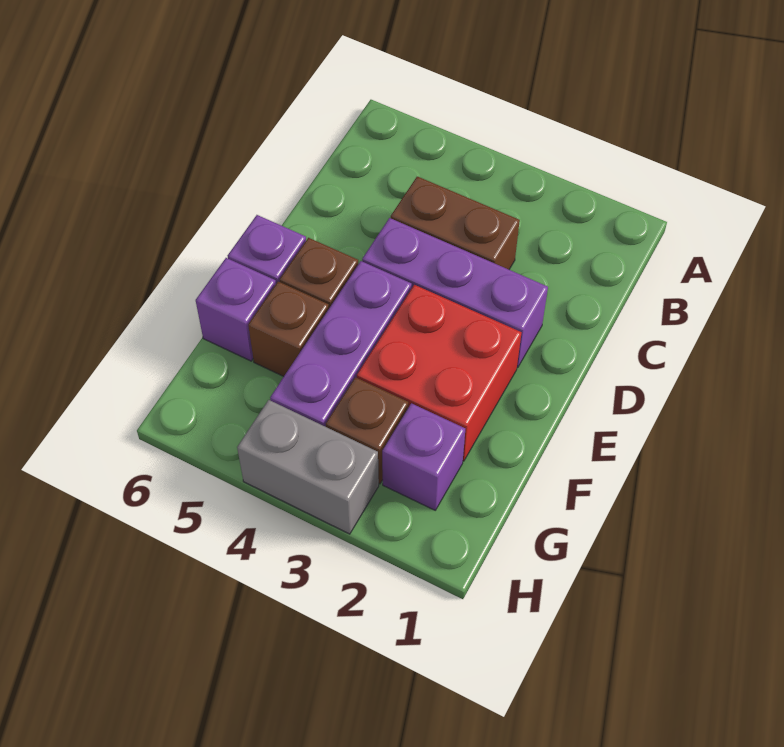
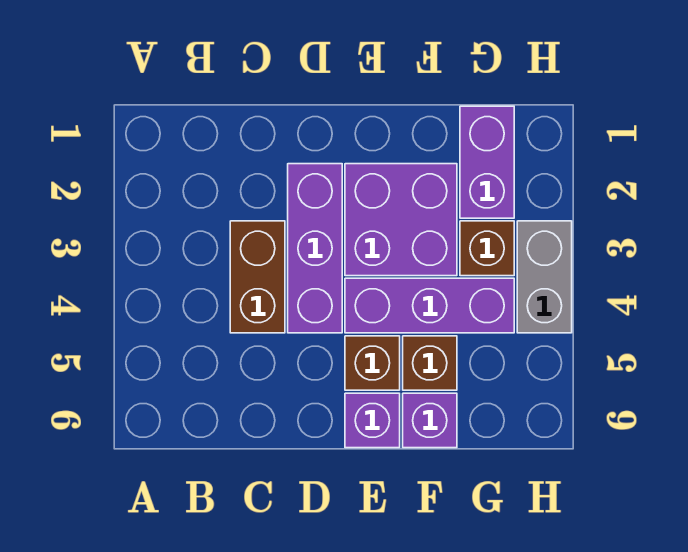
red 2x2 brick [357,285,521,461] -> purple 2x2 brick [345,164,457,276]
purple 1x1 brick [382,403,465,510] -> purple 1x2 brick [460,106,514,218]

